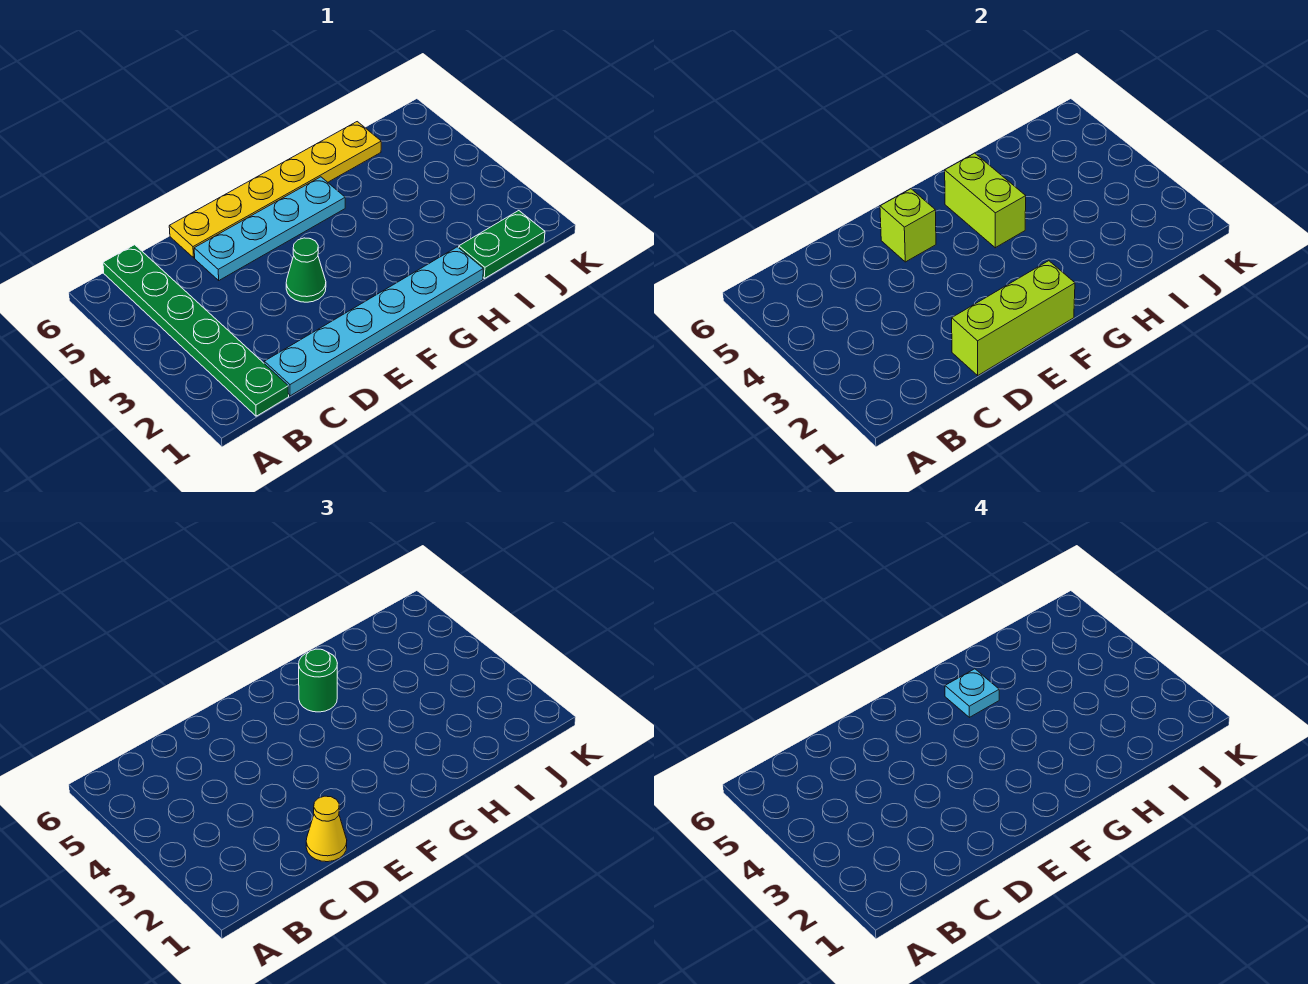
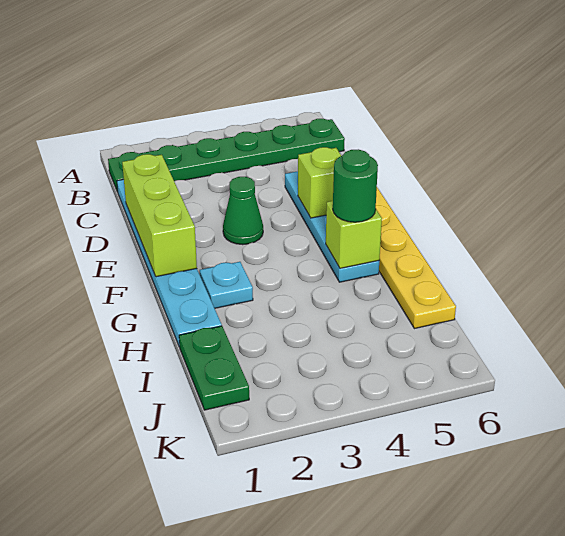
yellow 1x1 cone [306,796,347,862] -> none
lime 1x2 brick [945,153,1026,248] -> lime 1x1 brick [326,201,382,268]
cyan 1x1 plate [945,669,999,717] -> cyan 1x1 plate moved to [200,262,253,308]

